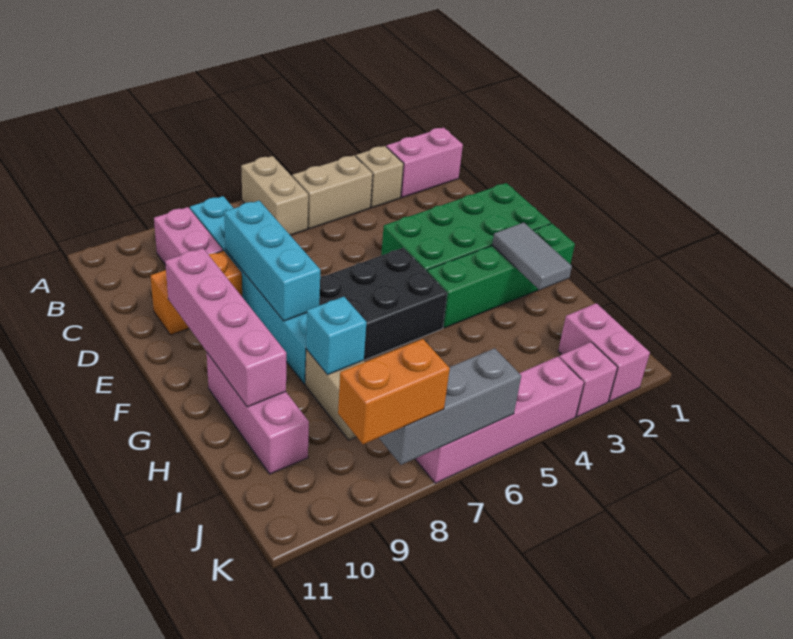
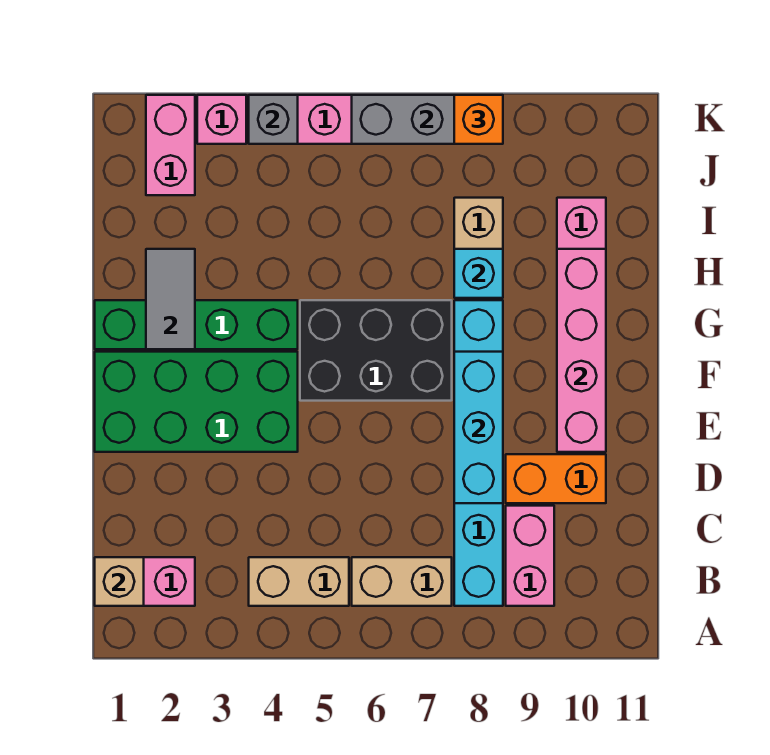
tan 1x2 brick [241,156,308,235] -> tan 1x2 brick turned to [352,557,452,606]
tan 1x1 brick [356,146,404,208] -> tan 1x1 brick moved to [95,557,144,606]
none -> grey 1x1 brick [249,95,298,144]
orange 1x2 brick [338,339,450,444] -> orange 1x1 brick [454,95,503,144]

